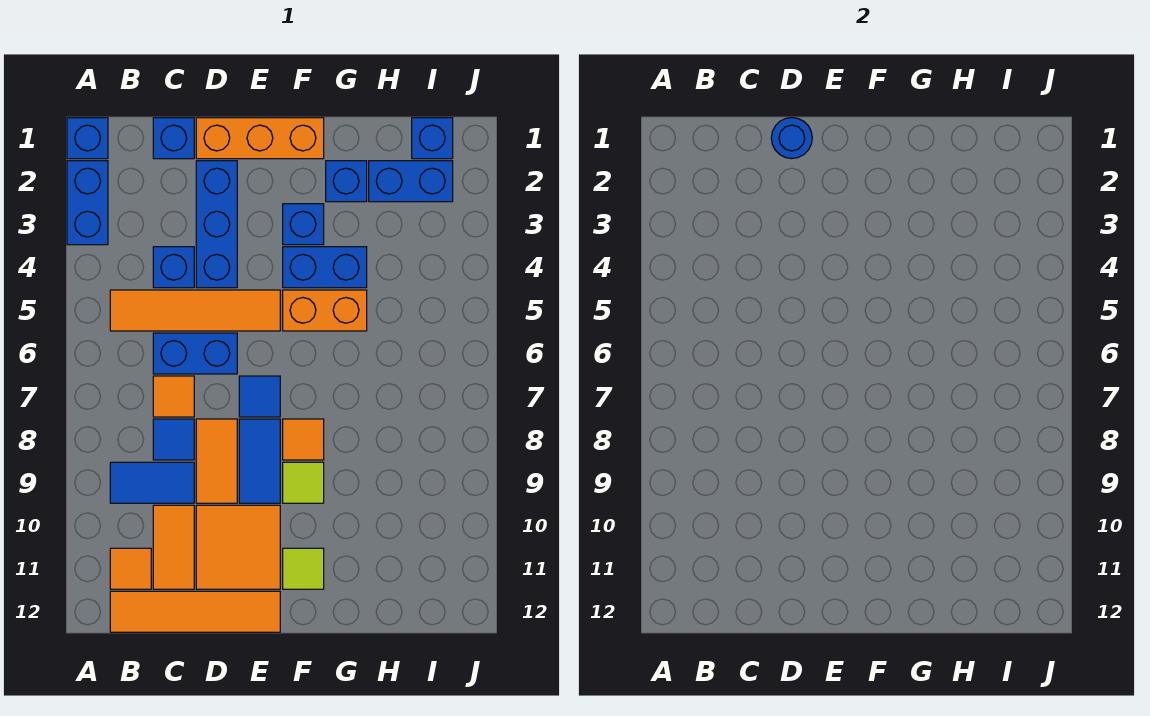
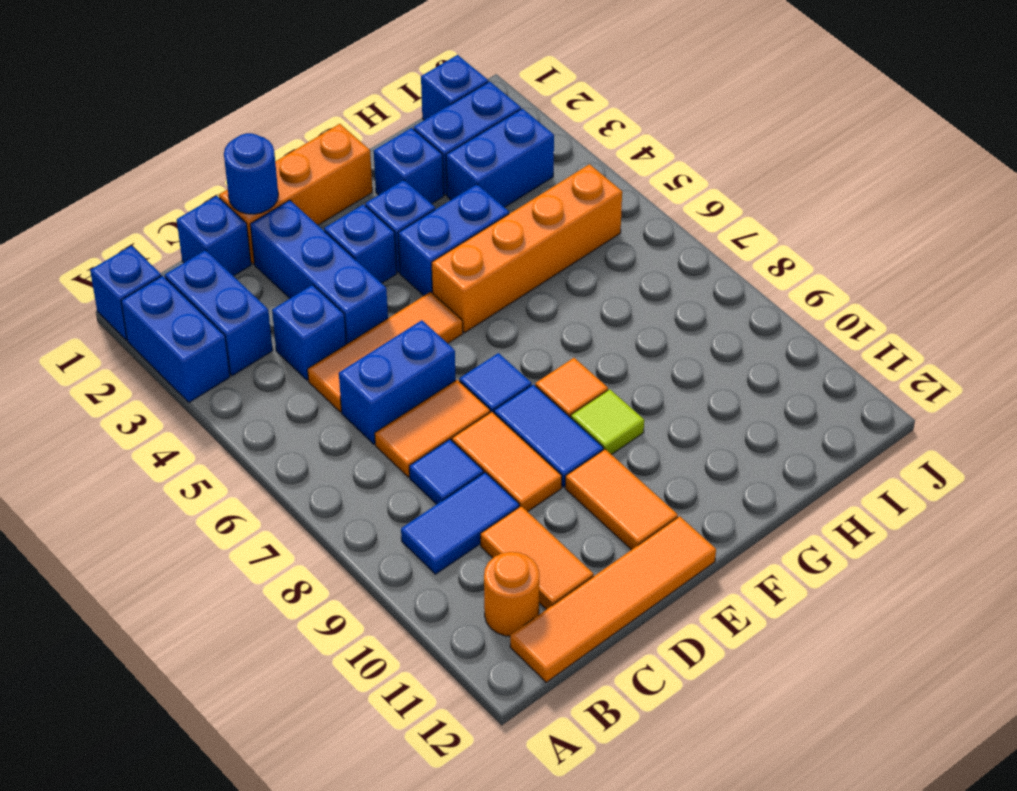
none -> blue 1x2 brick [165,250,273,376]
orange 1x4 tile [110,290,280,331] -> orange 1x3 tile [308,292,463,412]
orange 1x1 tile [110,548,151,589] -> orange 1x1 round brick [484,552,539,636]
orange 1x1 tile [153,376,194,417] -> orange 1x2 tile [375,380,490,477]
orange 2x2 tile [196,505,280,589] -> orange 1x2 tile [565,449,678,550]
none -> blue 1x1 brick [324,204,397,283]
orange 1x2 brick [283,290,367,331] -> orange 1x4 brick [432,164,622,332]
lime 1x1 tile [283,548,324,589] -> none
none -> blue 1x2 brick [446,109,554,207]

